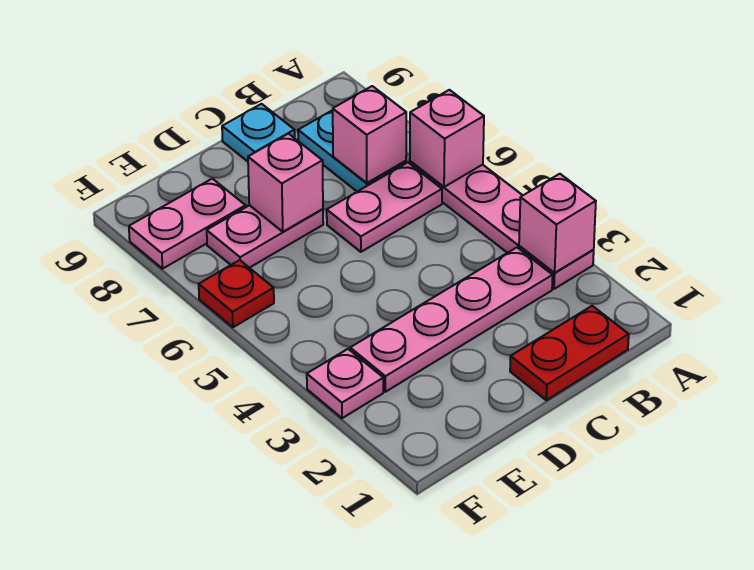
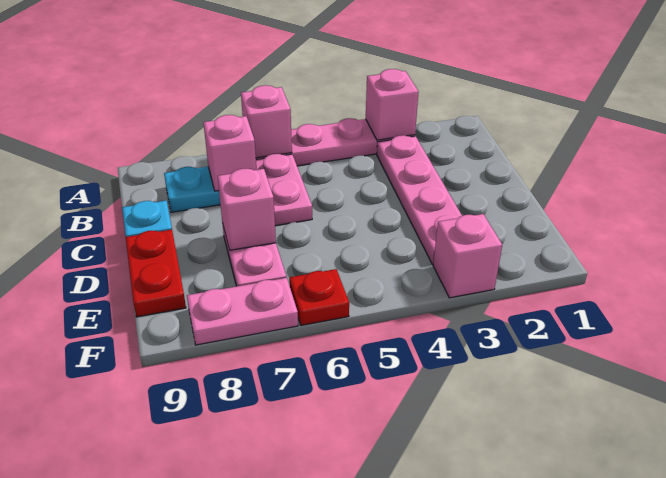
red 1x2 plate [510,306,629,400] -> red 1x2 plate moved to [126,230,186,317]
pink 1x2 plate [129,179,246,269] -> pink 1x2 plate turned to [187,278,298,345]
pink 1x1 plate [307,349,383,418] -> pink 1x1 brick [433,214,502,298]

